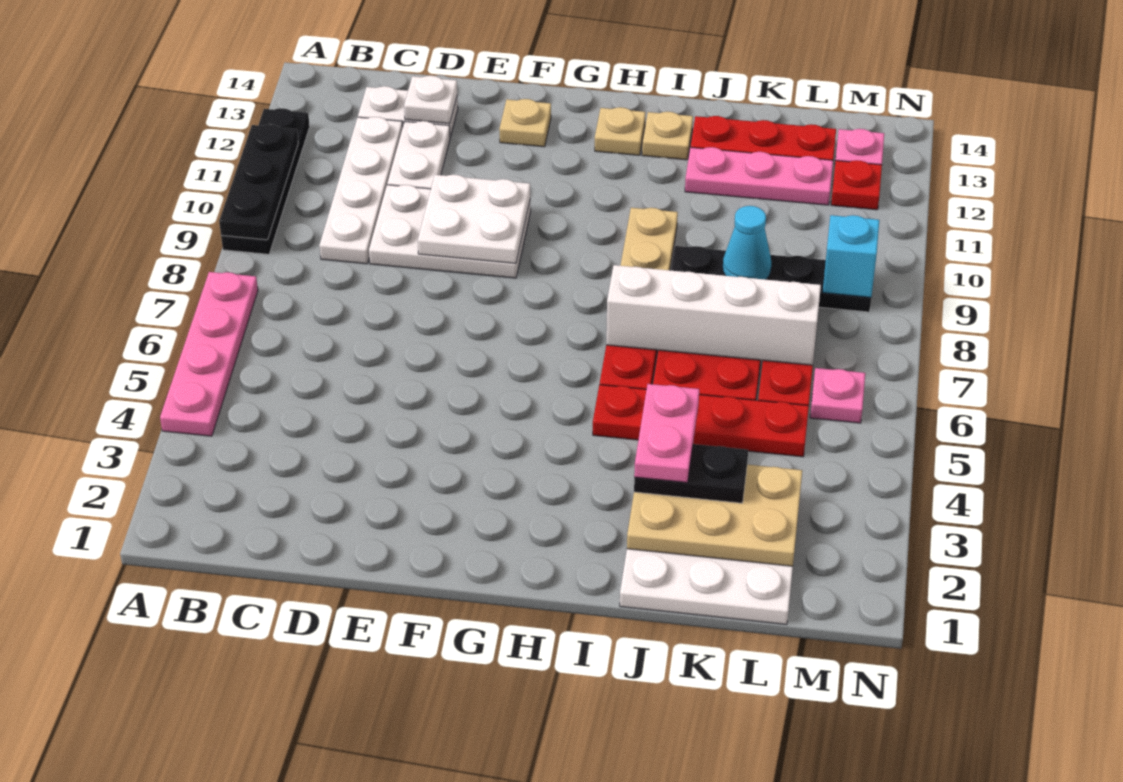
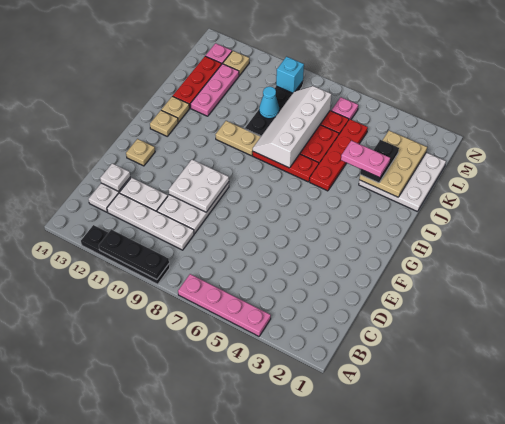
red 1x1 plate [831,160,882,210] -> tan 1x1 plate [223,51,249,76]

